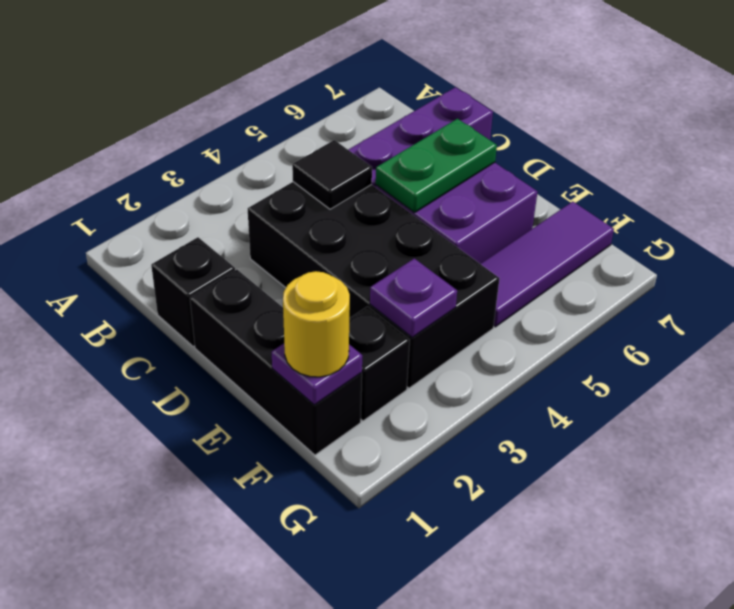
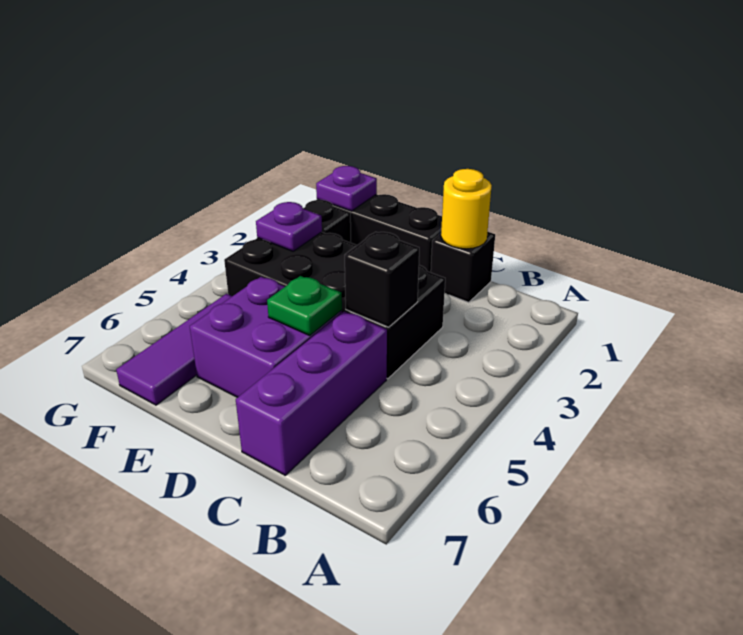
black 1x1 tile [292,140,372,209] -> black 1x1 brick [345,232,419,327]
green 1x2 plate [376,119,497,213] -> green 1x1 plate [267,276,342,336]
yellow 1x1 round brick [283,271,350,377] -> yellow 1x1 round brick moved to [441,169,492,249]

